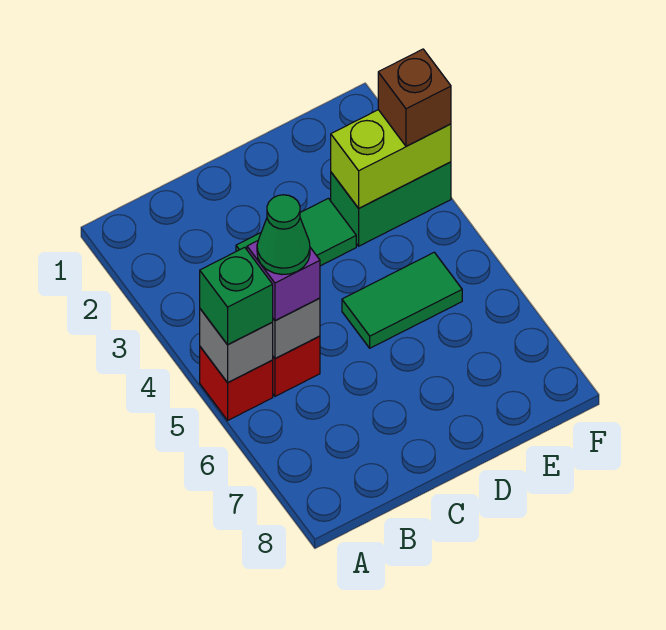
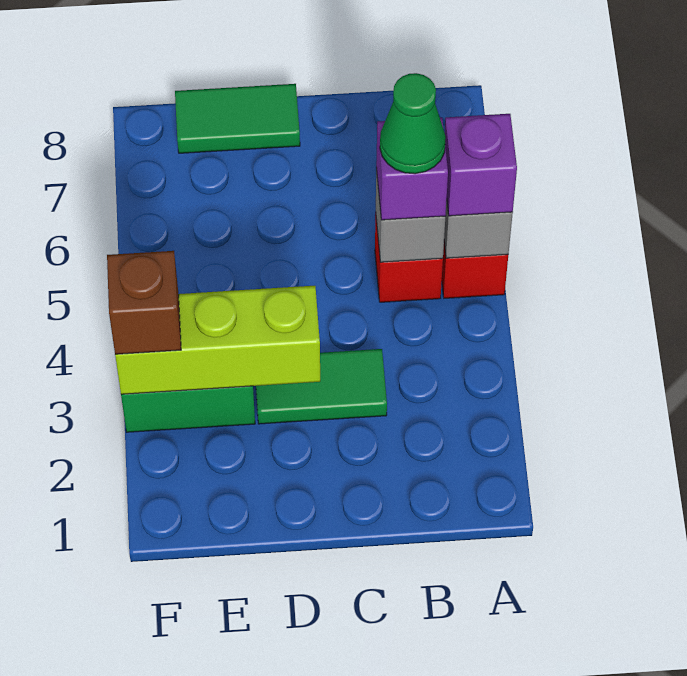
green 1x1 brick [200,247,273,345] -> purple 1x1 brick [445,114,517,216]
green 1x2 tile [342,252,462,348] -> green 1x2 tile moved to [175,84,300,153]
lime 1x2 brick [331,110,451,208] -> lime 1x3 brick [115,286,320,394]

